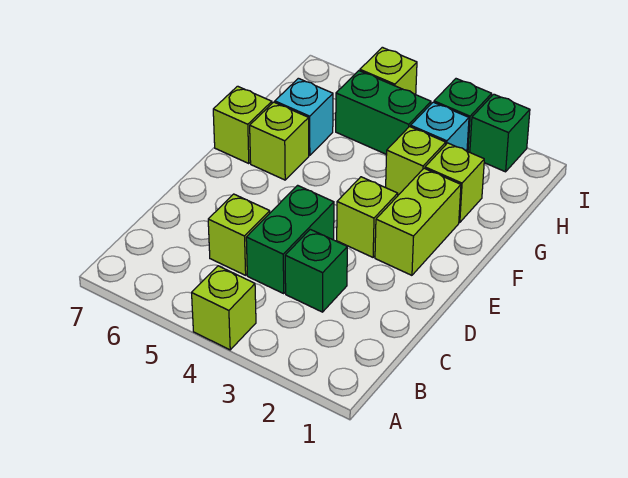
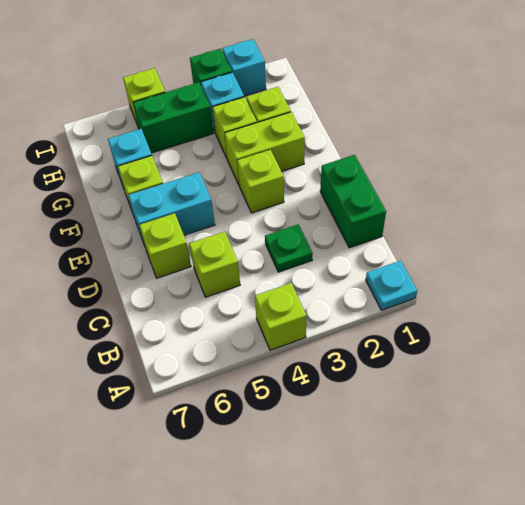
none -> cyan 1x1 plate [366,261,417,310]
green 1x1 brick [285,229,347,312] -> green 1x1 plate [265,224,313,272]
green 1x2 brick [246,185,334,293] -> green 1x2 brick moved to [320,155,386,248]
lime 1x2 brick [375,168,461,275] -> lime 1x2 brick turned to [225,112,305,184]
none -> cyan 1x2 brick [128,172,215,243]
lime 1x1 brick [213,86,272,164] -> lime 1x1 brick moved to [139,213,191,278]
green 1x1 brick [470,94,530,172] -> cyan 1x1 brick [223,39,266,96]

